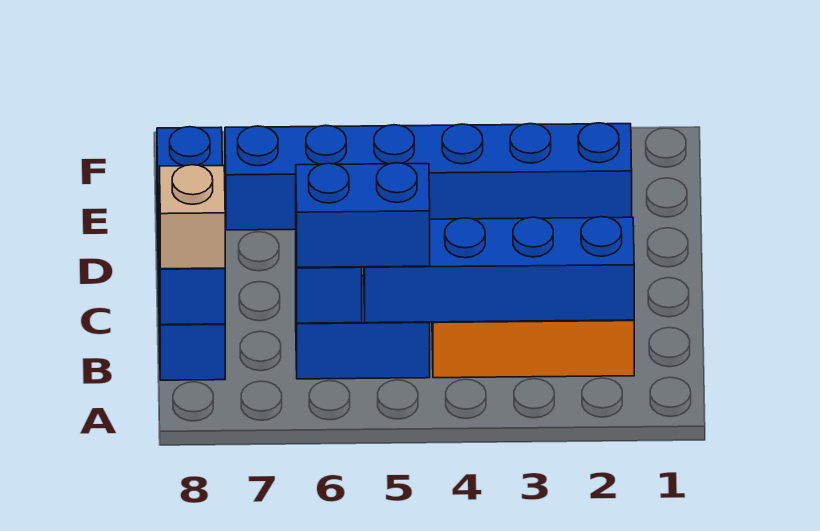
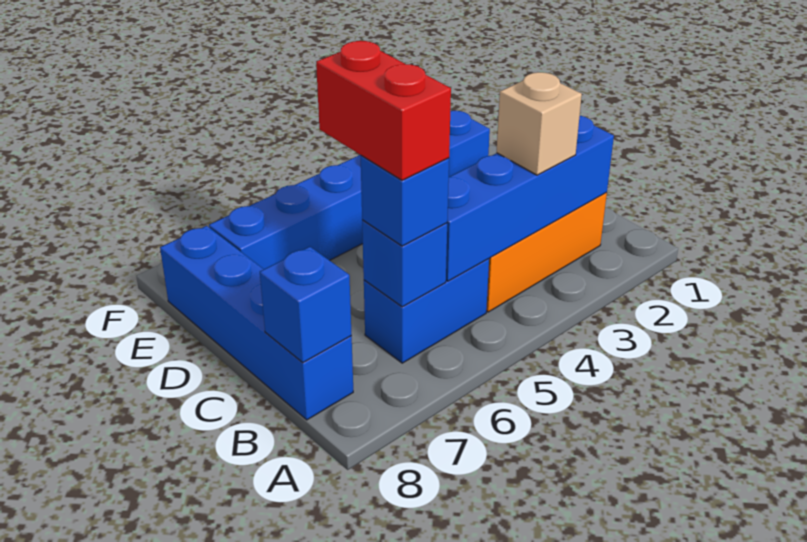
blue 1x2 brick [296,163,430,267] -> blue 1x1 brick [361,156,449,246]
none -> red 1x2 brick [316,41,451,180]
tan 1x1 brick [160,165,225,269] -> tan 1x1 brick moved to [496,72,582,175]

